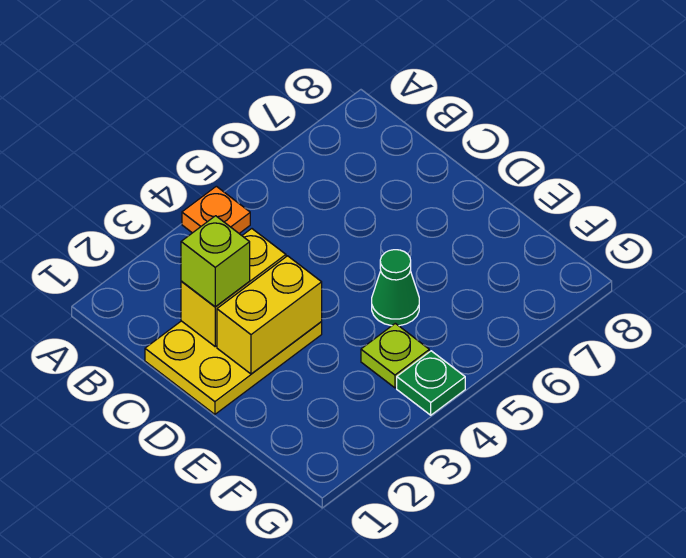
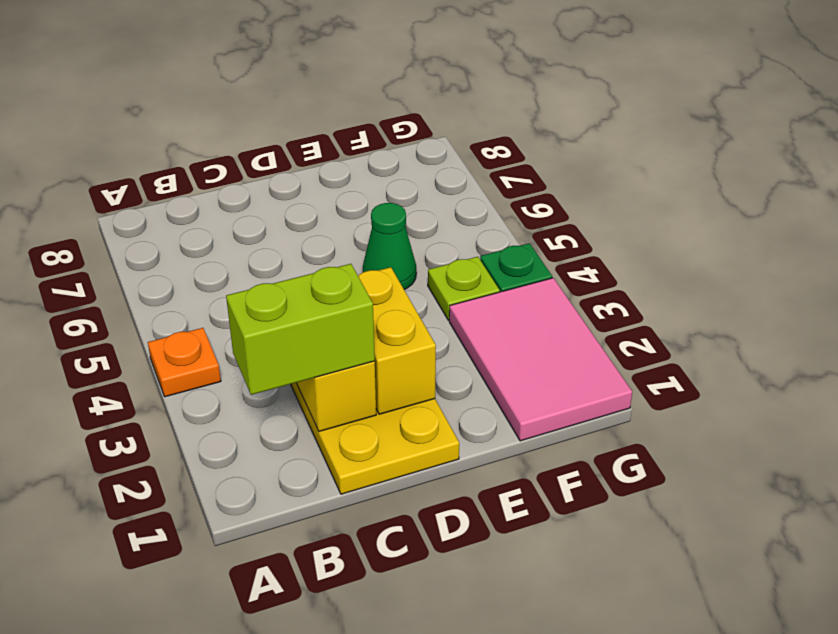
lime 1x1 brick [181,216,250,307] -> lime 1x2 brick [226,264,375,395]
none -> pink 2x3 tile [449,278,632,441]

